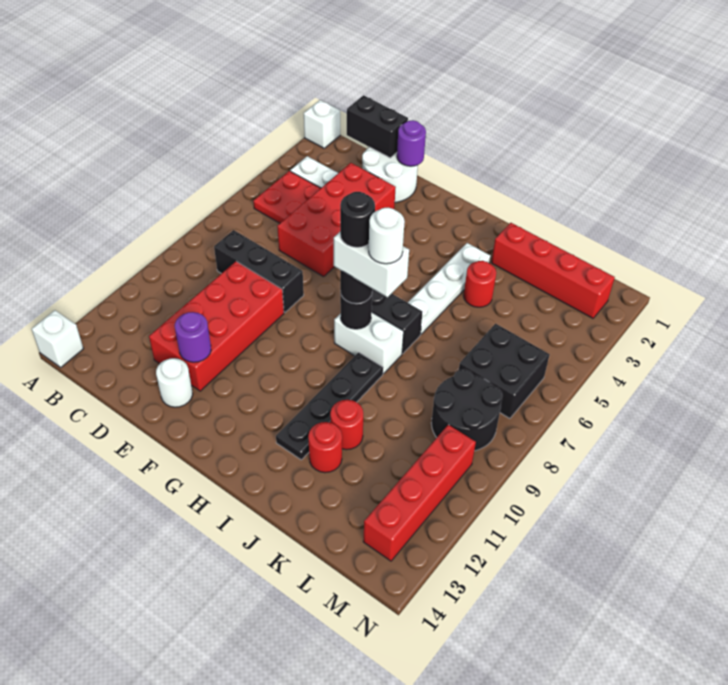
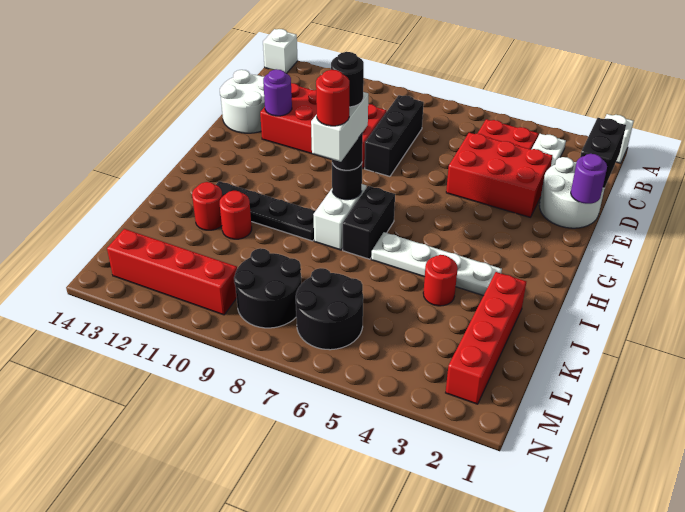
red 2x4 brick [277,163,396,277] -> red 2x3 brick [446,133,553,217]
white 1x1 round brick [156,358,193,407] -> white 2x2 round brick [220,70,265,133]
white 1x1 round brick [369,207,405,264] -> red 1x1 round brick [316,70,349,126]
black 2x2 brick [459,323,550,418] -> black 2x2 round brick [296,268,363,350]

